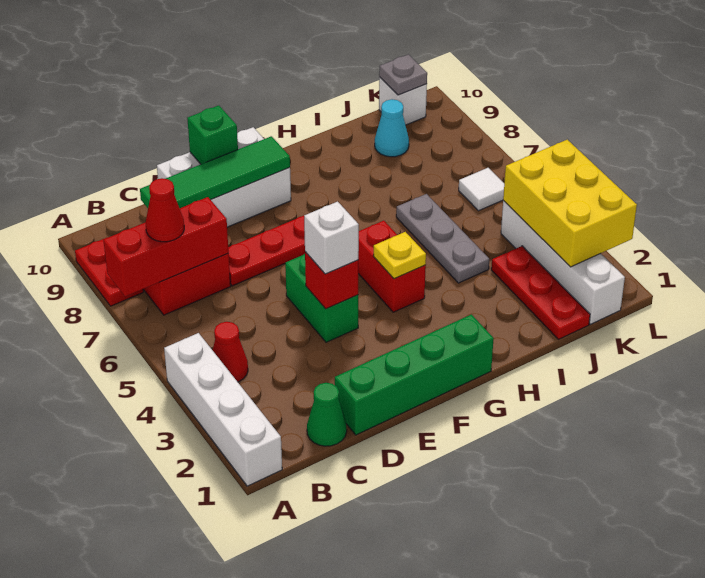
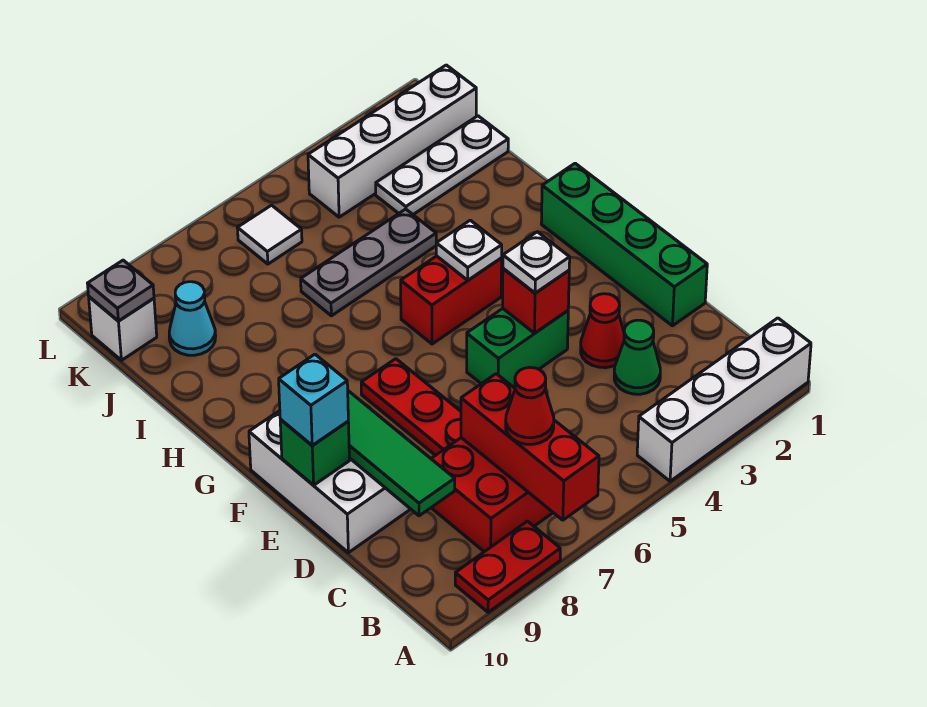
red 1x1 cone [213,322,248,382] -> red 1x1 cone moved to [581,294,624,368]
green 1x1 cone [307,383,347,446] -> green 1x1 cone moved to [614,320,660,394]
white 1x1 brick [304,202,359,274] -> white 1x1 plate [503,232,570,293]
none -> cyan 1x1 brick [279,354,348,445]
yellow 1x1 plate [373,232,426,279] -> white 1x1 plate [436,220,502,280]
red 1x3 plate [491,246,590,339] -> white 1x3 plate [376,116,508,214]
yellow 2x3 brick [503,140,637,267] -> none

